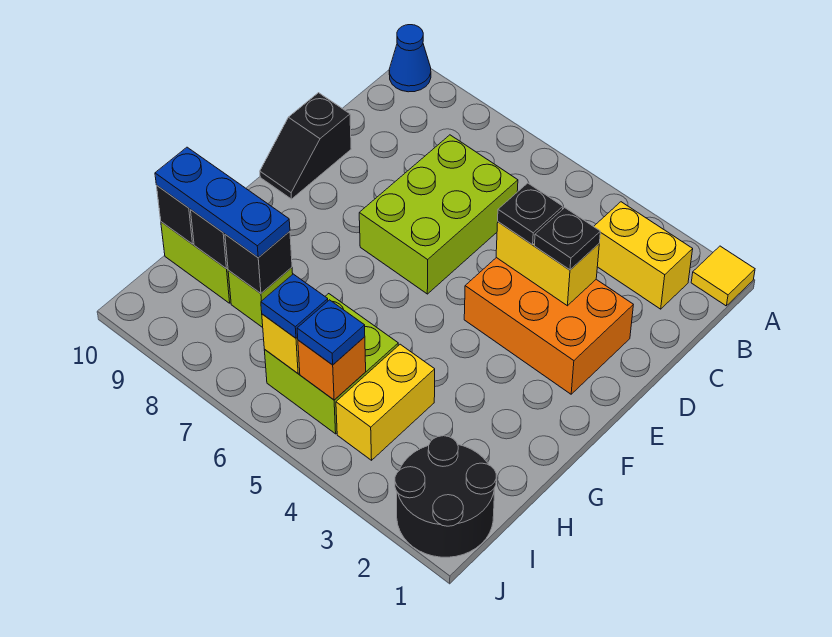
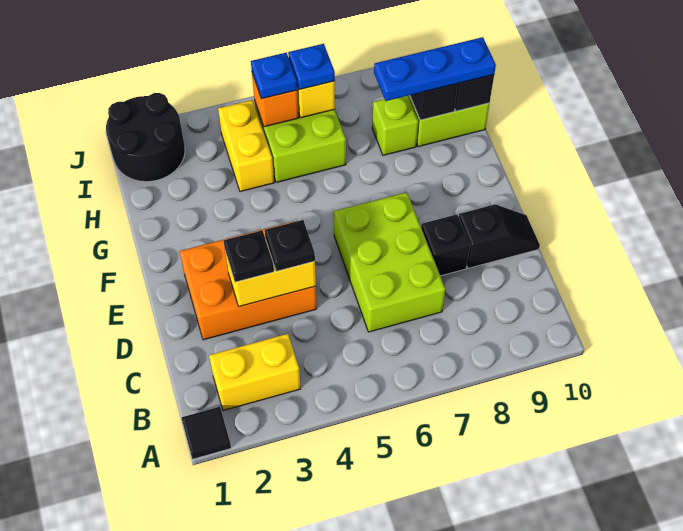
yellow 1x1 tile [691,246,755,306] -> black 1x1 tile [182,407,231,459]
blue 1x1 cone [389,25,431,92] -> none
black 1x2 slope [260,93,351,199] -> black 1x2 slope turned to [459,204,540,268]
black 1x1 brick [225,231,292,293] -> black 1x1 brick moved to [421,214,470,276]

